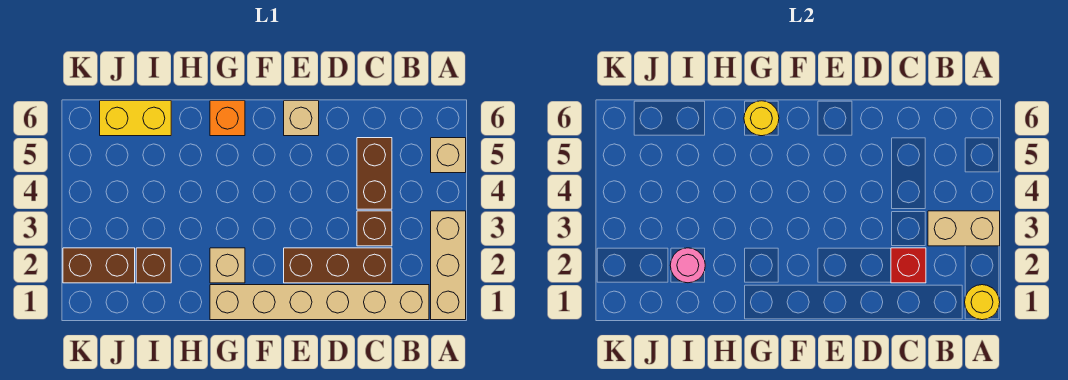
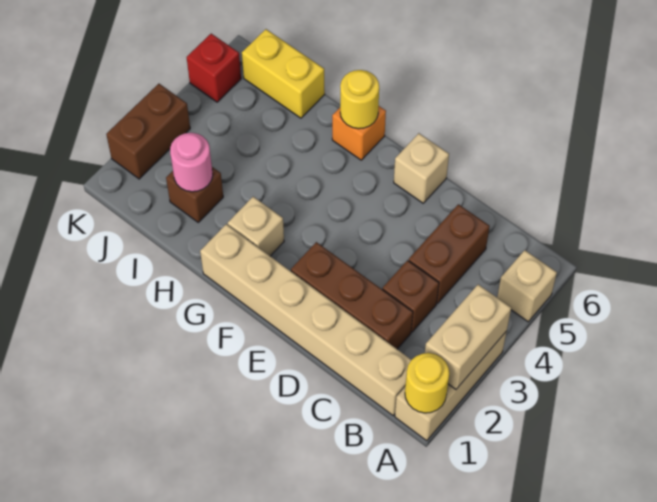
tan 1x2 brick [928,211,1000,246] -> tan 1x2 brick turned to [425,284,511,389]
red 1x1 brick [891,248,926,283] -> red 1x1 brick moved to [187,34,241,102]
brown 1x2 brick [63,248,135,283] -> brown 1x2 brick turned to [106,84,190,179]

